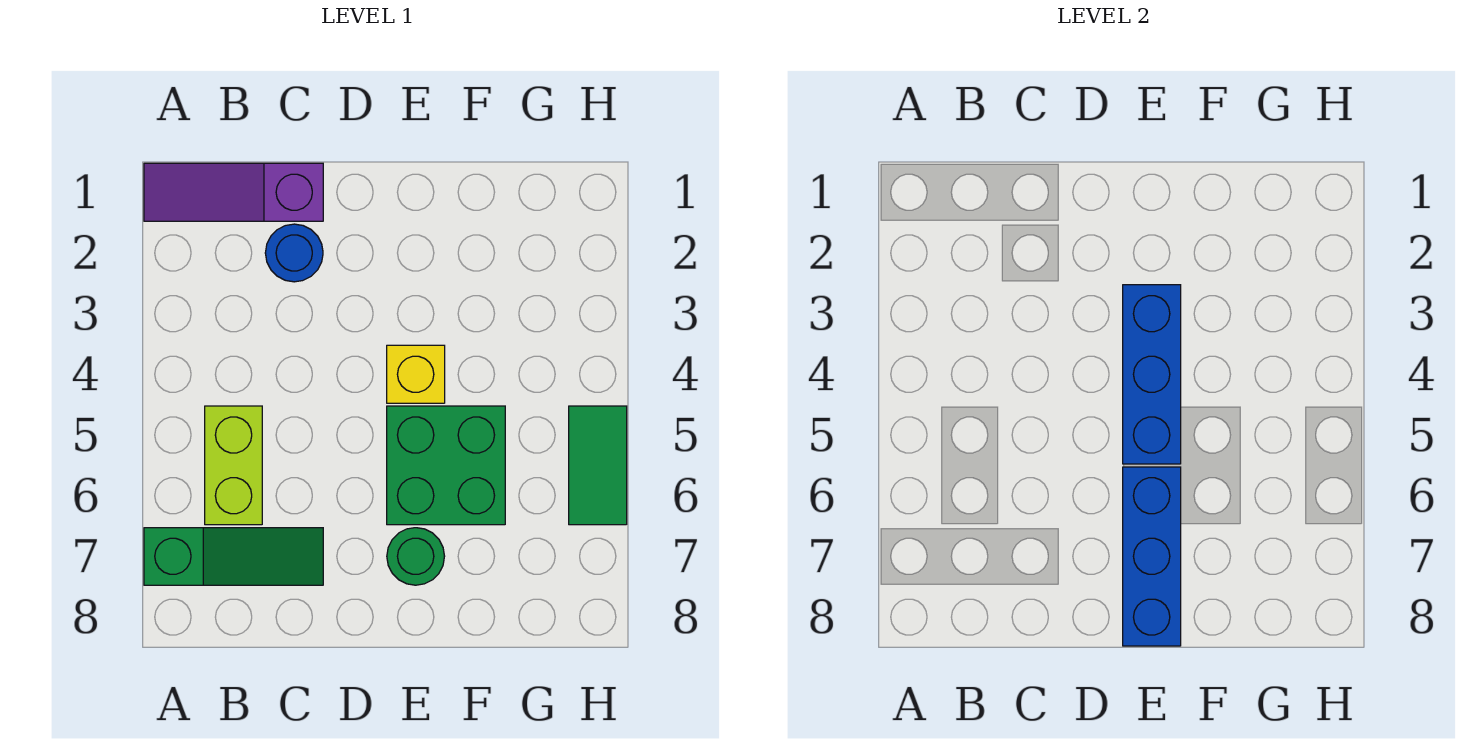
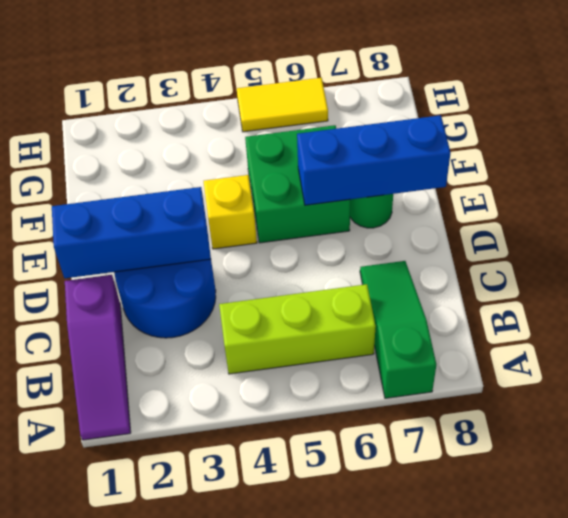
lime 1x2 brick [205,406,262,525] -> lime 1x3 brick [219,284,376,374]
blue 1x1 round brick [265,224,323,282] -> blue 2x2 round brick [114,259,216,338]
blue 1x3 brick [1123,285,1181,464] -> blue 1x3 brick moved to [52,187,211,278]
green 1x2 tile [569,406,627,525] -> yellow 1x2 tile [237,78,328,132]

